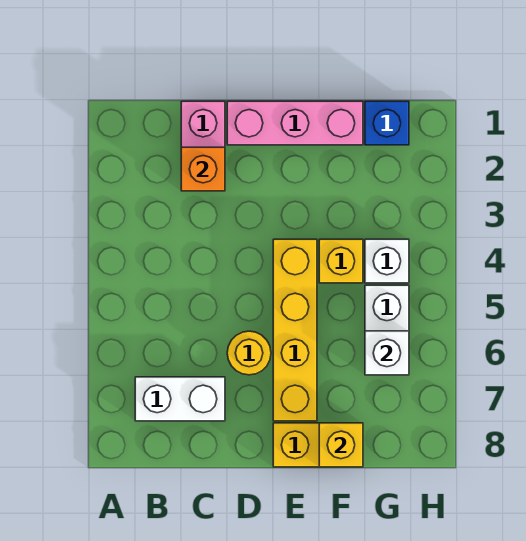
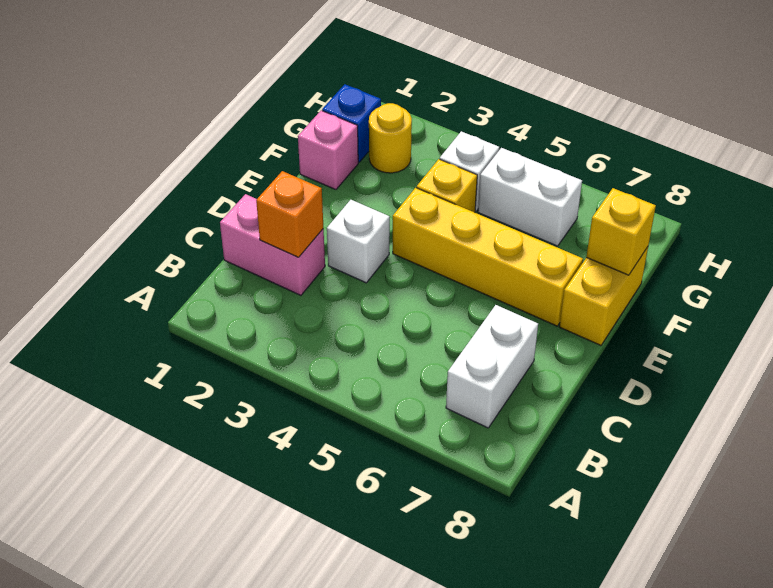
pink 1x3 brick [227,101,363,145] -> pink 1x1 brick [298,110,358,190]
yellow 1x1 round brick [227,331,271,375] -> yellow 1x1 round brick moved to [369,103,412,173]
white 1x1 brick [365,331,409,375] -> white 1x1 brick moved to [327,200,390,283]

